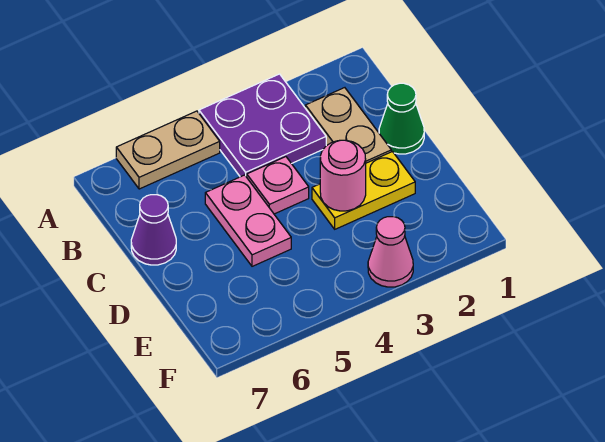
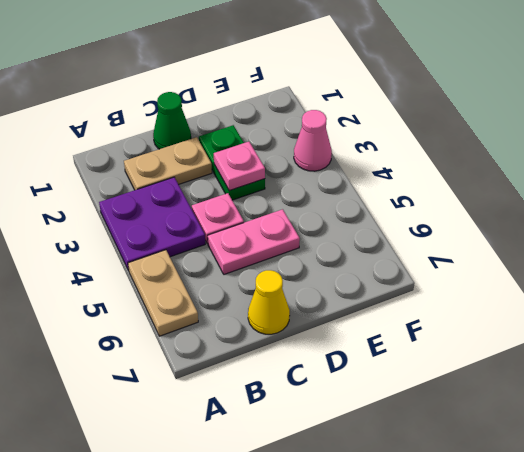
purple 1x1 cone [131,195,176,265] -> yellow 1x1 cone [248,270,290,334]
yellow 1x2 plate [312,152,415,229] -> green 1x2 plate [199,125,265,200]
pink 1x1 round brick [320,140,366,211] -> pink 1x1 plate [214,142,265,191]

